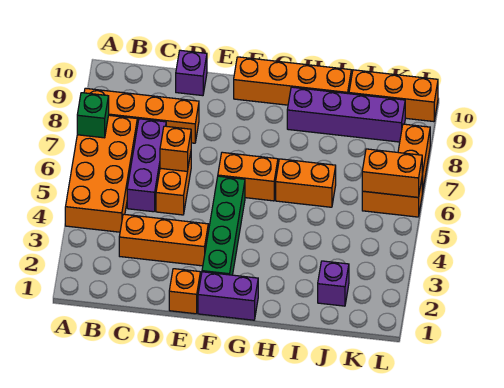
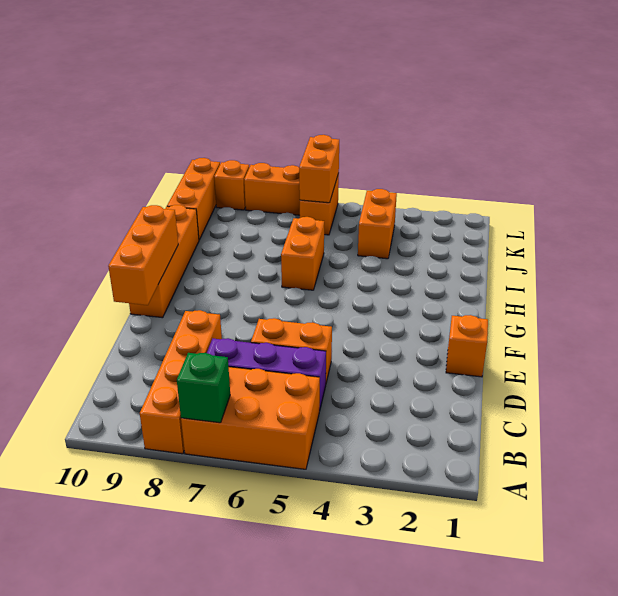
orange 2x4 brick [65,115,137,232] -> orange 2x3 brick [181,367,320,469]
orange 1x3 brick [119,214,208,266] -> orange 1x3 brick moved to [108,205,178,305]
orange 1x1 brick [160,126,191,171] -> orange 1x1 brick moved to [214,160,249,210]
purple 1x1 brick [176,50,207,96] -> none
purple 1x2 brick [198,272,258,320] -> none
green 1x4 brick [202,176,245,275] -> none
orange 1x2 brick [218,152,278,201] -> orange 1x2 brick moved to [358,189,397,259]
purple 1x4 brick [287,87,405,142] -> none
purple 1x1 brick [318,261,349,306] -> none

